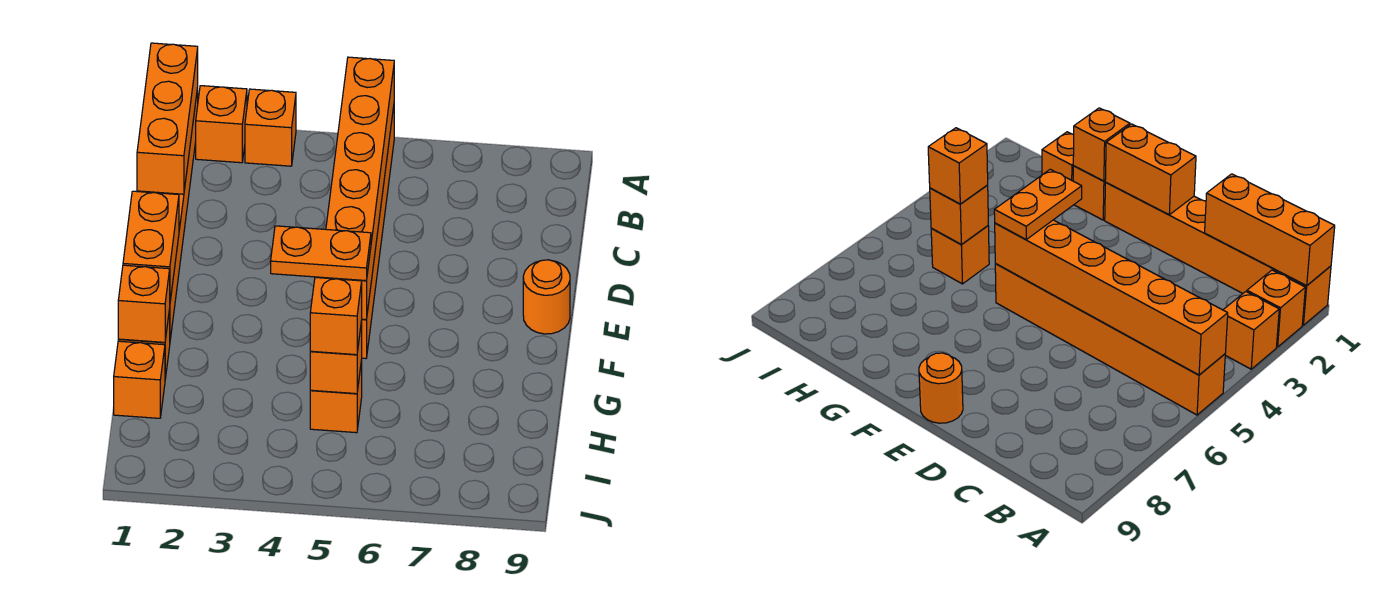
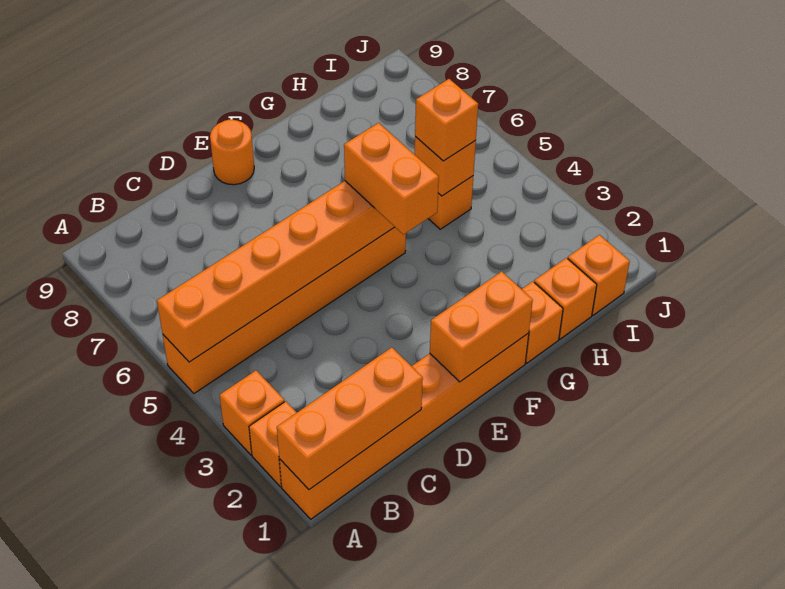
orange 1x2 plate [271,226,371,281] -> orange 1x2 brick [344,123,439,234]
orange 1x1 brick [118,265,170,342] -> orange 1x1 brick moved to [568,235,630,315]

